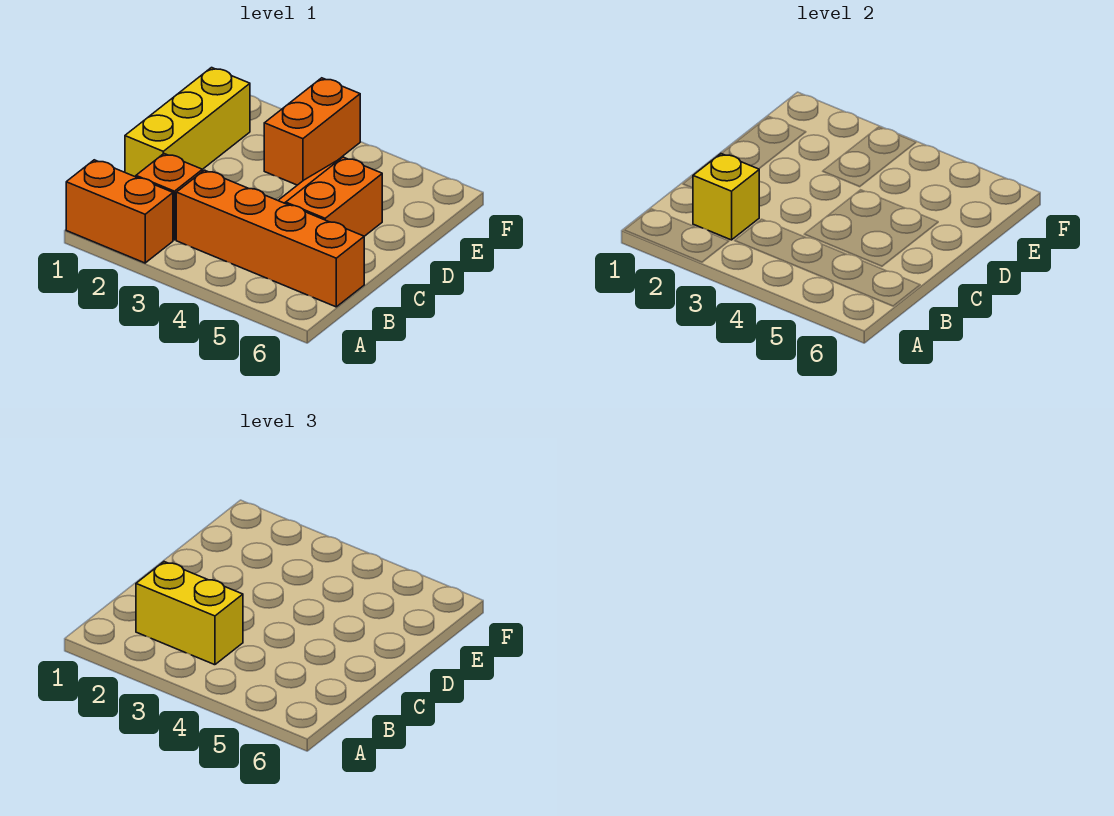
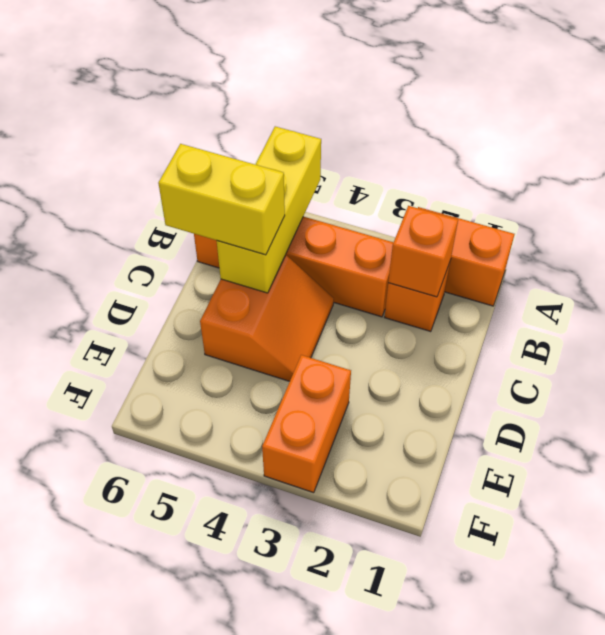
yellow 1x1 brick [693,154,759,240] -> orange 1x1 brick [388,206,458,297]
yellow 1x2 brick [136,562,243,665] -> yellow 1x2 brick moved to [158,144,285,255]
yellow 1x3 brick [125,68,250,177] -> yellow 1x3 brick moved to [217,126,321,293]

